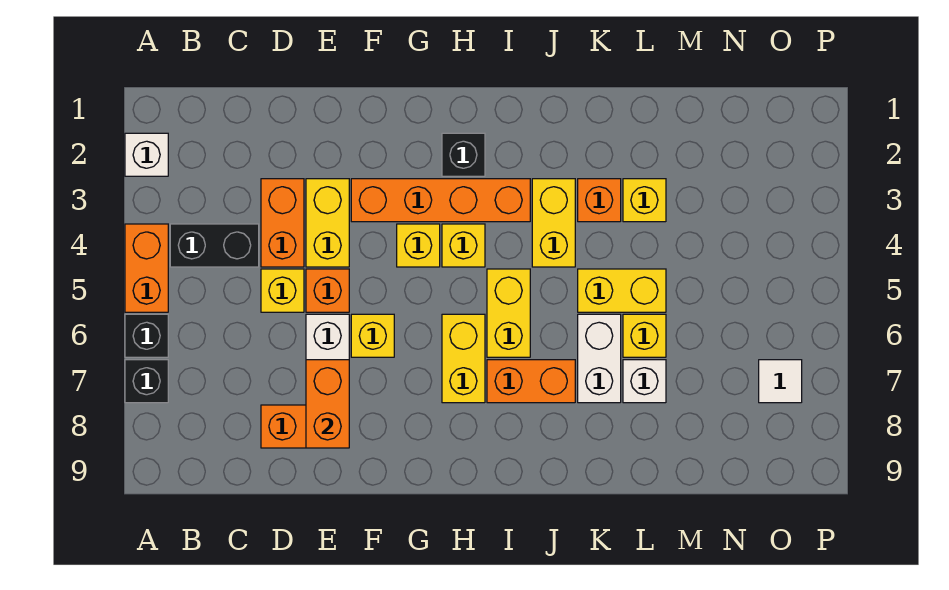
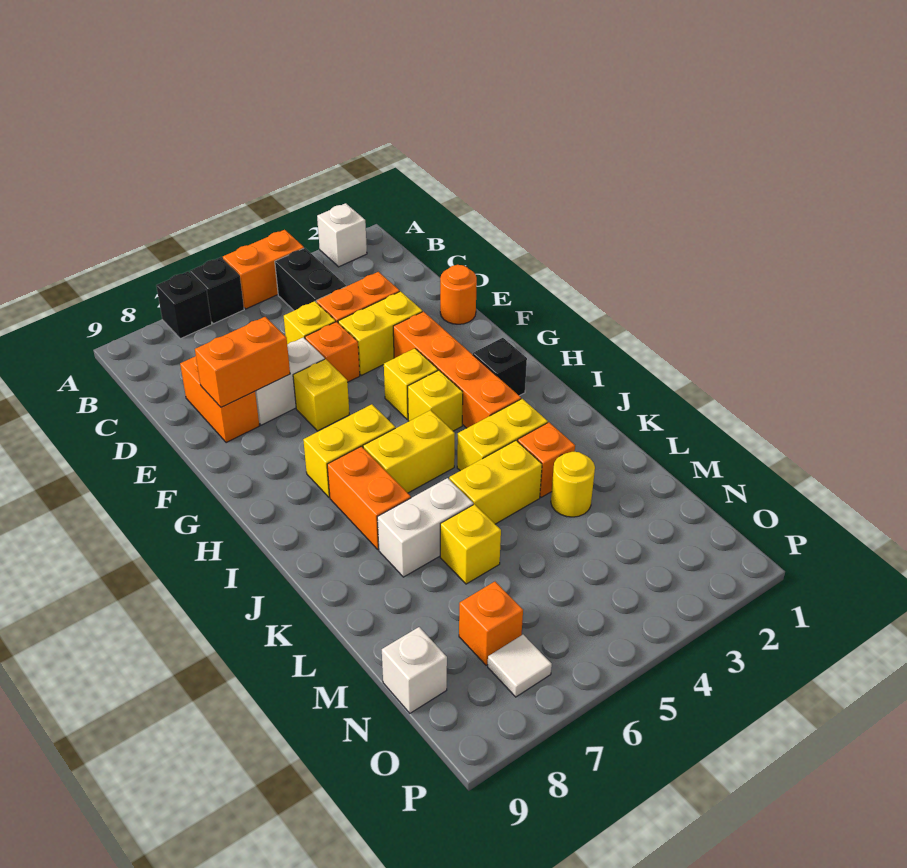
none -> orange 1x1 round brick [440,265,477,324]
yellow 1x2 brick [578,269,666,312] -> yellow 1x2 brick turned to [449,441,542,524]
yellow 1x1 brick [623,179,666,222] -> yellow 1x1 round brick [551,452,595,517]
white 1x1 brick [623,360,666,403] -> white 1x1 brick moved to [382,627,447,713]
none -> orange 1x1 brick [459,582,523,665]

